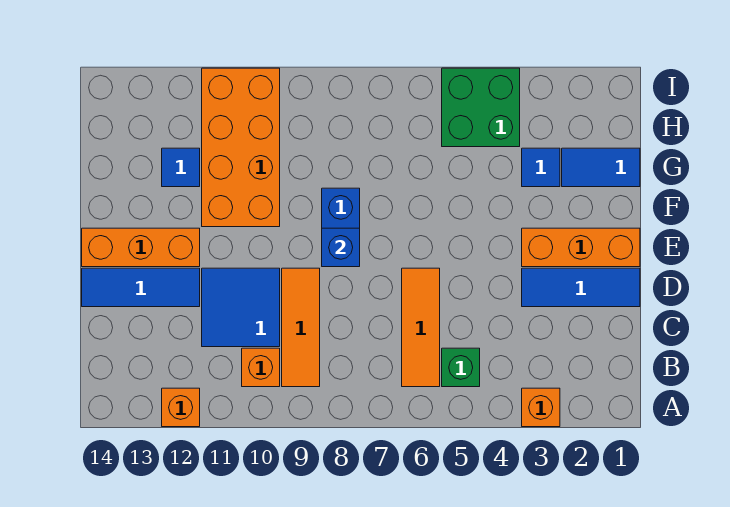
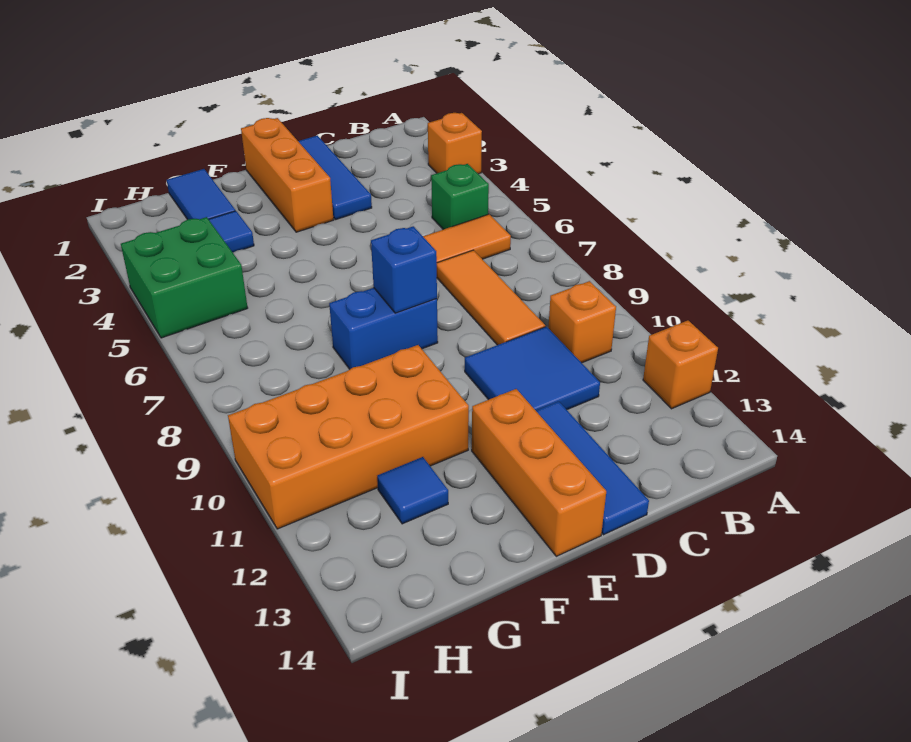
orange 1x3 tile [282,268,320,387] -> orange 1x3 tile turned to [437,250,545,345]

